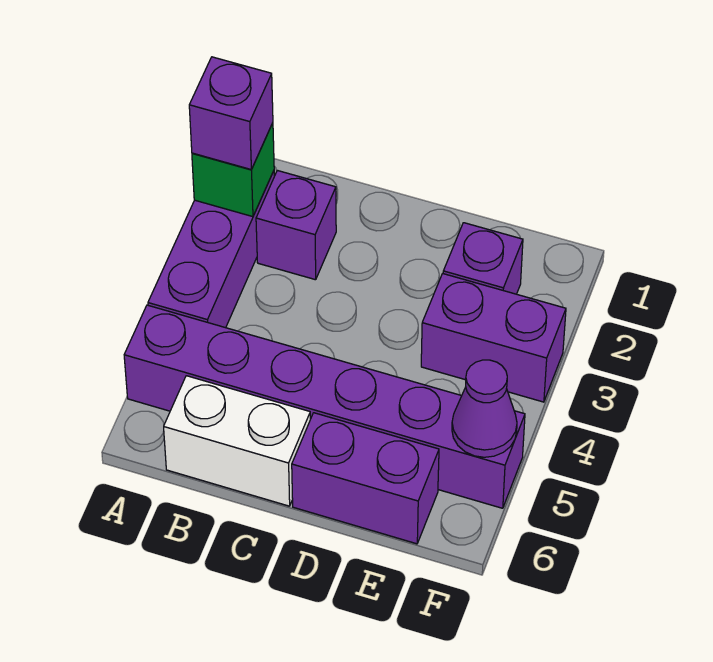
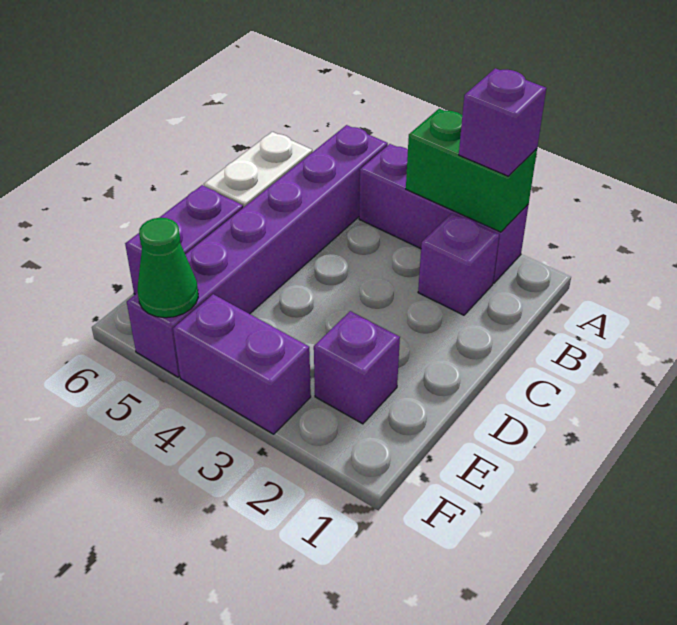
green 1x1 brick [192,123,274,217] -> green 1x2 brick [406,109,537,232]
purple 1x2 brick [421,274,566,402] -> purple 1x2 brick turned to [173,294,311,434]
purple 1x1 cone [452,360,517,457] -> green 1x1 cone [138,218,198,318]

